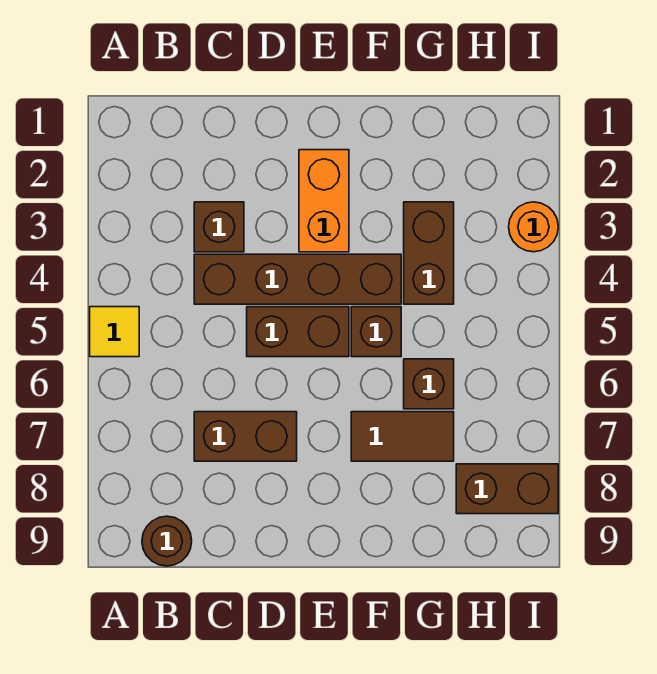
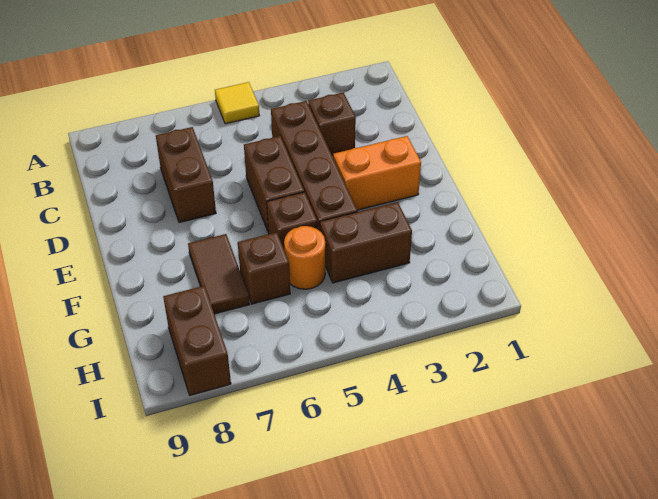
brown 1x1 round brick [142,516,192,566] -> none
orange 1x1 round brick [509,202,558,252] -> orange 1x1 round brick moved to [284,226,325,289]

